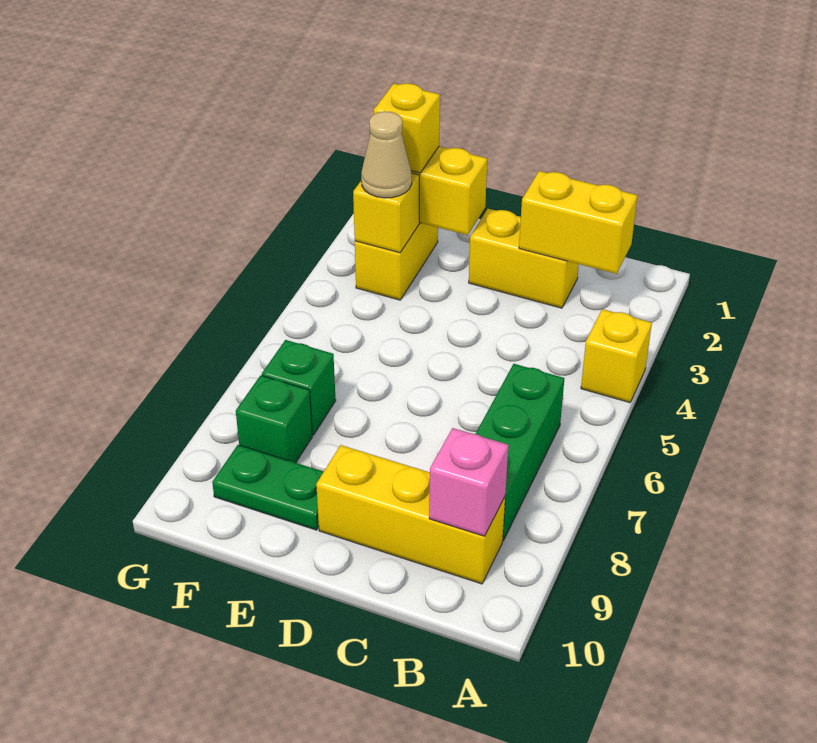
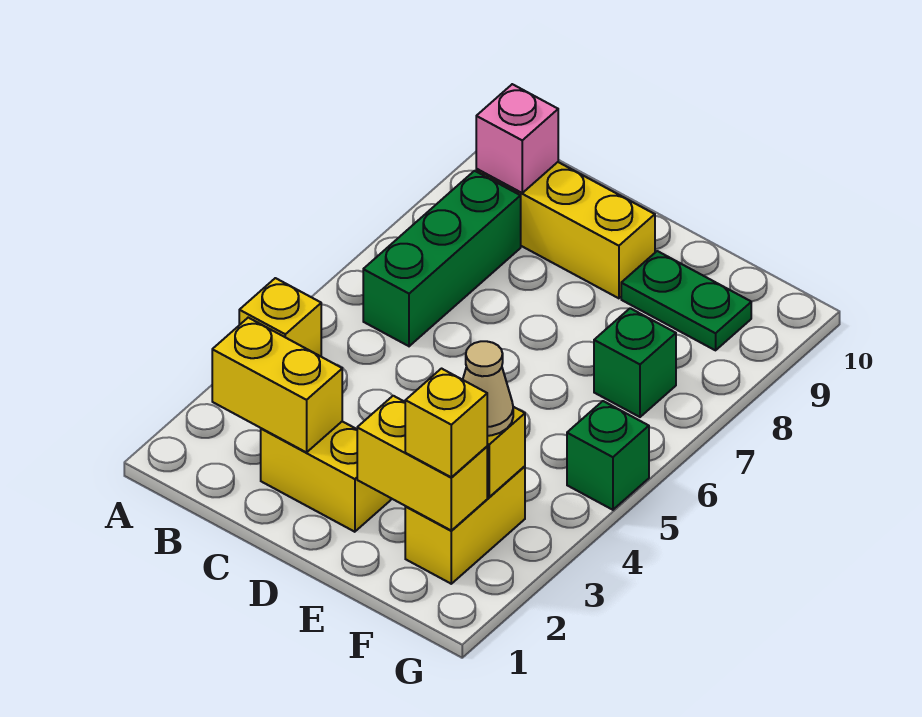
green 1x1 brick [236,375,312,463] -> green 1x1 brick moved to [567,401,649,510]

